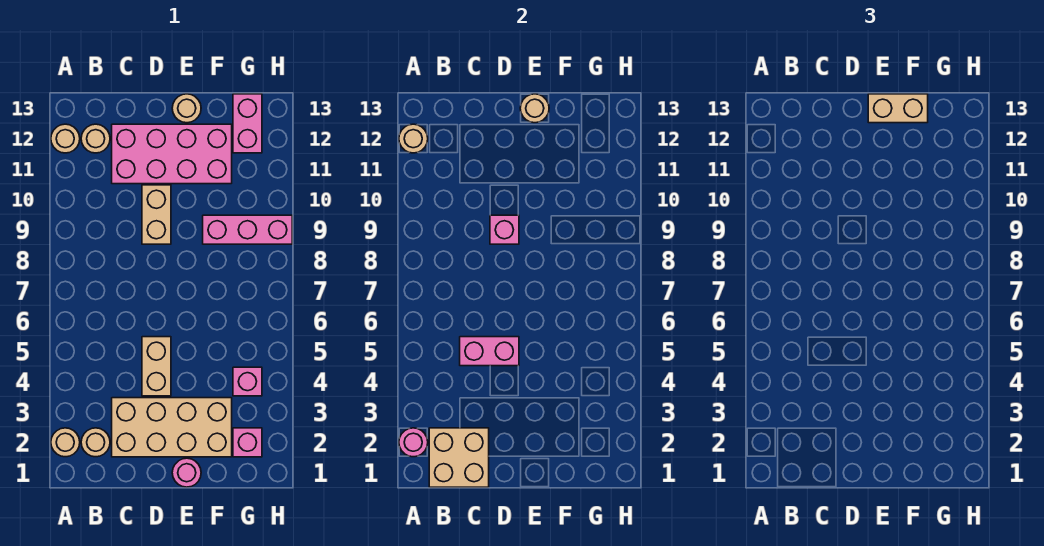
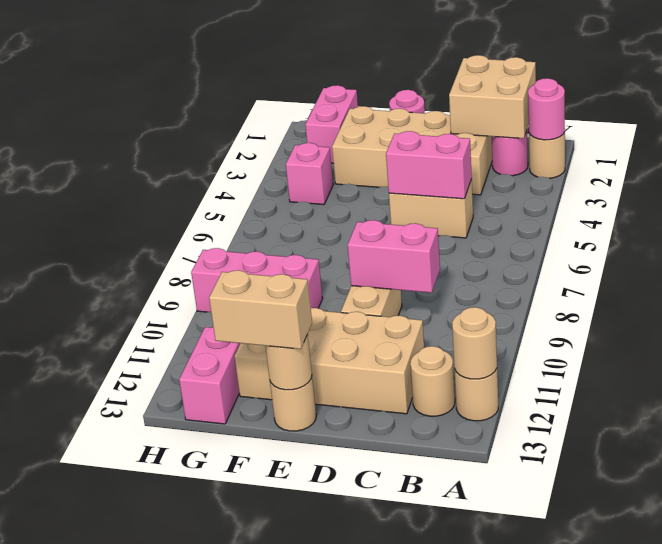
tan 1x1 round brick [81,428,110,457] -> pink 1x1 round brick [492,131,528,176]
pink 2x4 brick [112,124,232,184] -> tan 2x4 brick [234,308,424,414]
tan 1x2 brick [142,337,171,396] -> tan 1x2 brick turned to [389,180,473,238]
pink 1x1 brick [490,215,519,244] -> pink 1x2 brick [348,220,440,293]
pink 1x1 brick [233,428,262,457] -> pink 1x2 brick [305,85,358,163]

